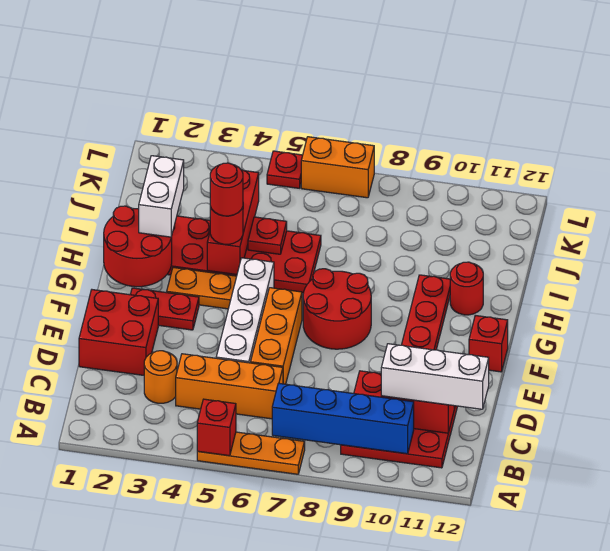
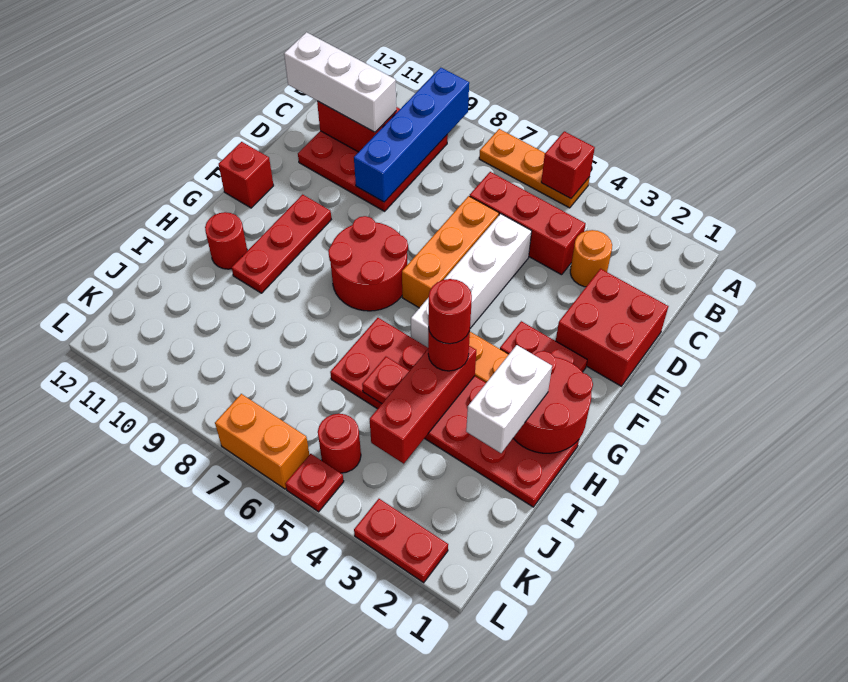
blue 1x4 brick [272,383,414,454] -> blue 1x4 brick turned to [354,68,469,202]
orange 1x3 brick [176,354,283,419] -> red 1x3 brick [470,172,586,275]
none -> red 1x1 round brick [318,414,361,473]
none -> red 1x2 plate [354,499,448,583]

